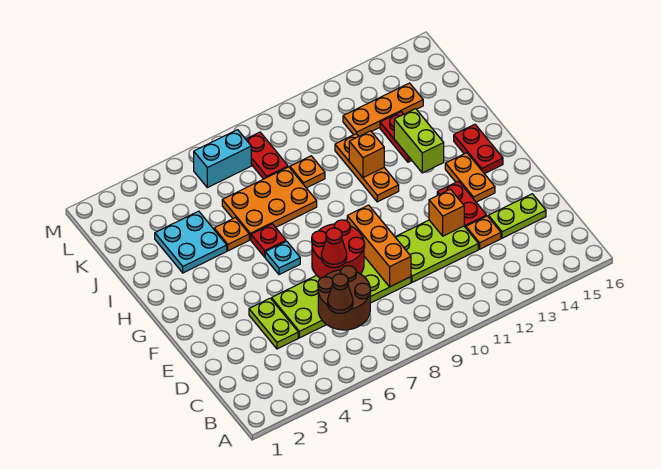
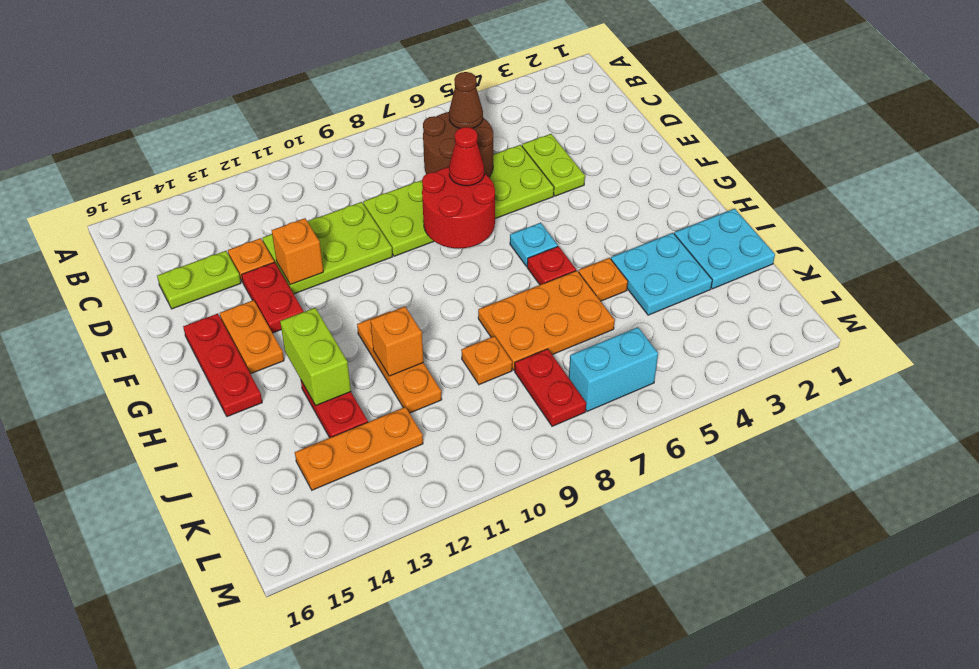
orange 1x3 brick [347,205,411,287] -> none
red 1x2 plate [454,124,503,174] -> red 1x3 plate [183,314,262,417]
none -> cyan 2x2 plate [674,209,775,289]

